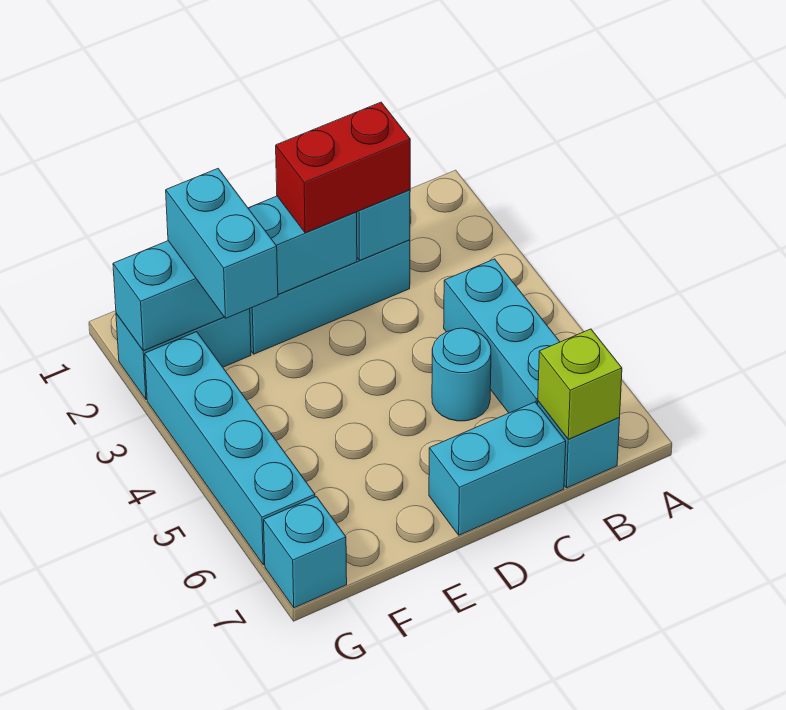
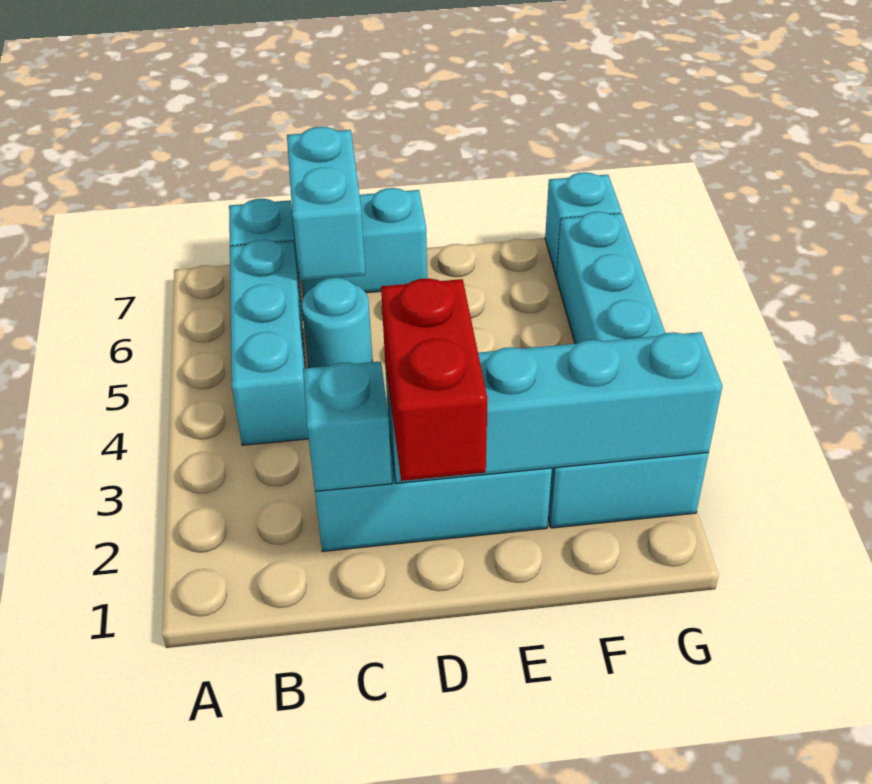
lime 1x1 brick [538,329,622,439] -> none
red 1x2 brick [276,102,410,233] -> red 1x2 brick turned to [381,278,488,481]
cyan 1x2 brick [166,169,278,318] -> cyan 1x2 brick moved to [287,127,366,281]

